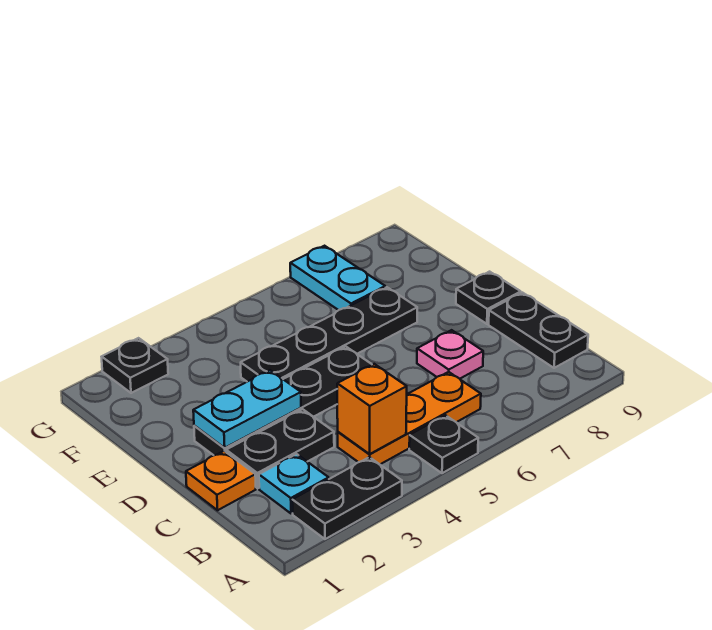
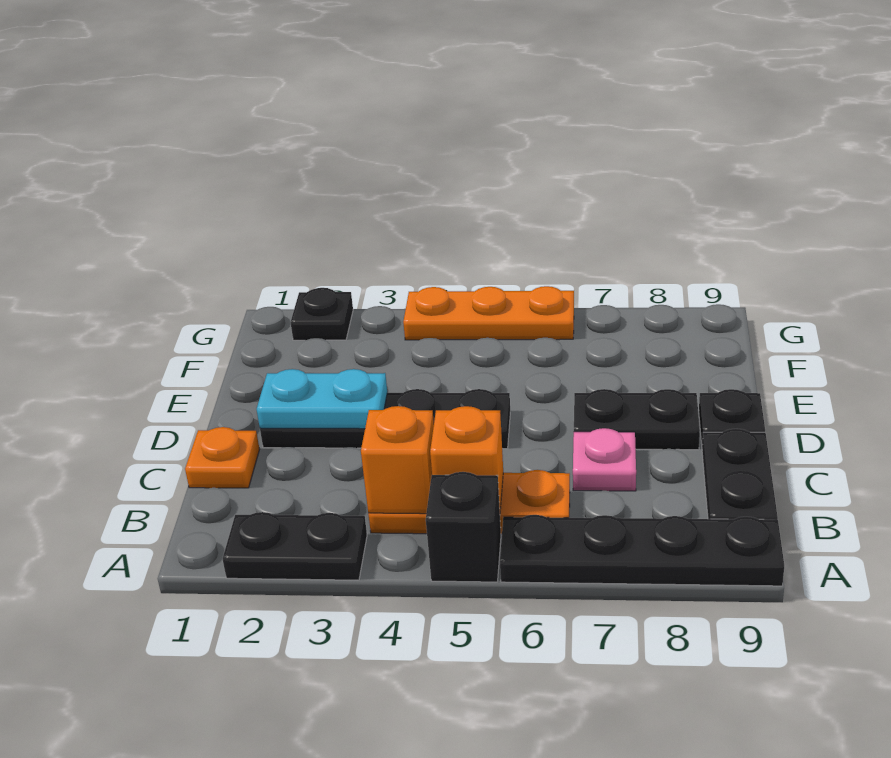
black 1x1 plate [409,415,478,473] -> black 1x1 brick [426,472,501,582]
cyan 1x1 plate [259,454,329,514] -> none
none -> orange 1x1 brick [430,406,503,509]
black 1x2 plate [226,409,334,488] -> black 1x2 plate moved to [574,389,700,450]
black 1x4 plate [241,287,417,382] -> black 1x4 plate moved to [500,515,784,586]
cyan 1x2 plate [290,246,385,310] -> none
none -> orange 1x3 plate [403,286,574,340]

